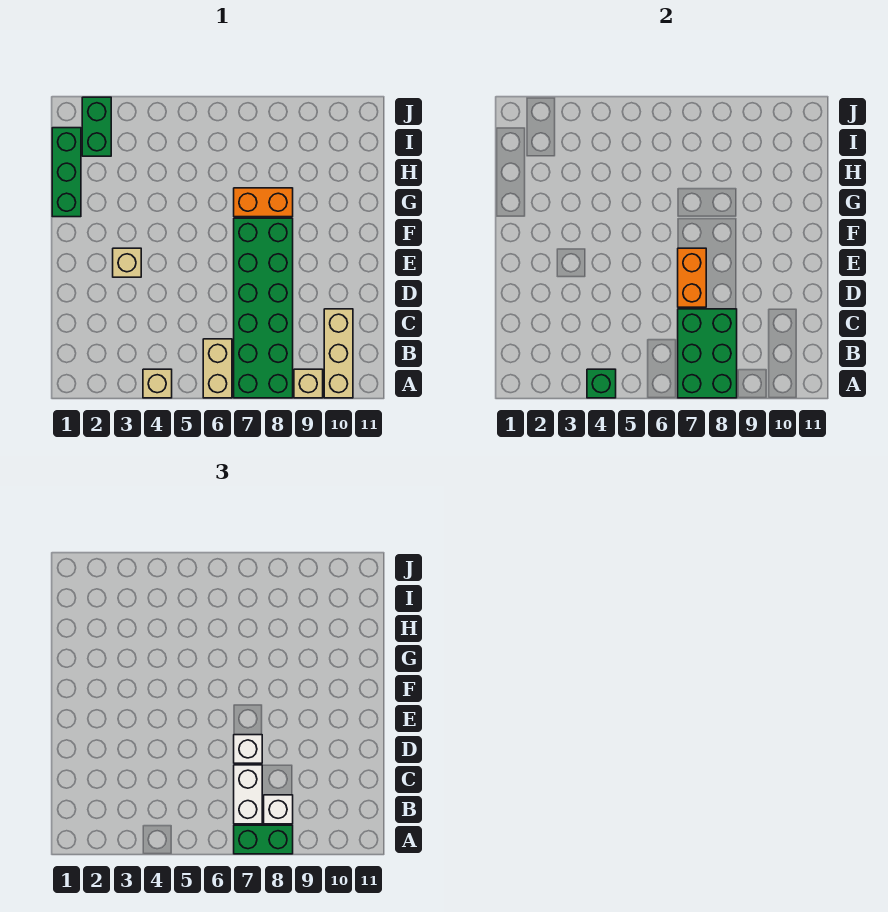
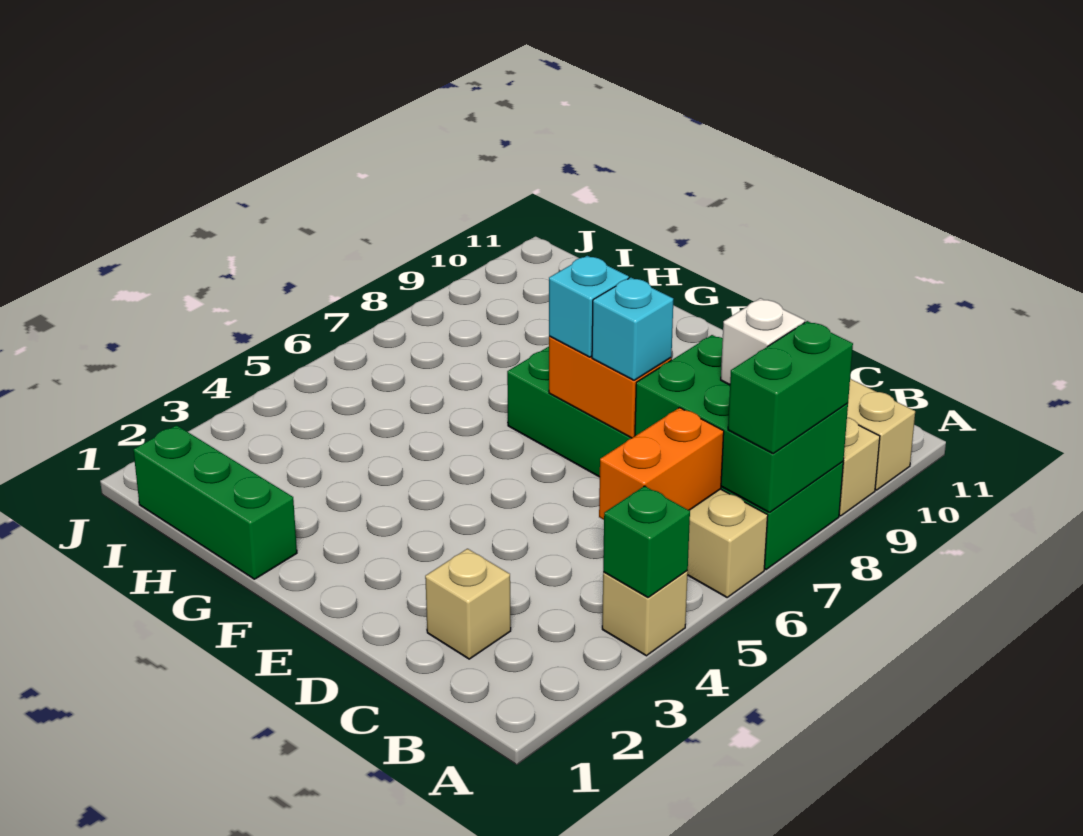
white 1x2 brick [234,765,262,824] -> none
white 1x1 brick [234,735,262,763] -> cyan 1x1 brick [592,277,673,380]
tan 1x1 brick [113,248,141,277] -> tan 1x1 brick moved to [425,549,511,659]
none -> cyan 1x1 brick [549,256,629,357]
orange 1x2 brick [234,188,293,217] -> orange 1x2 brick moved to [599,408,724,520]
green 1x2 brick [82,97,111,156] -> none

